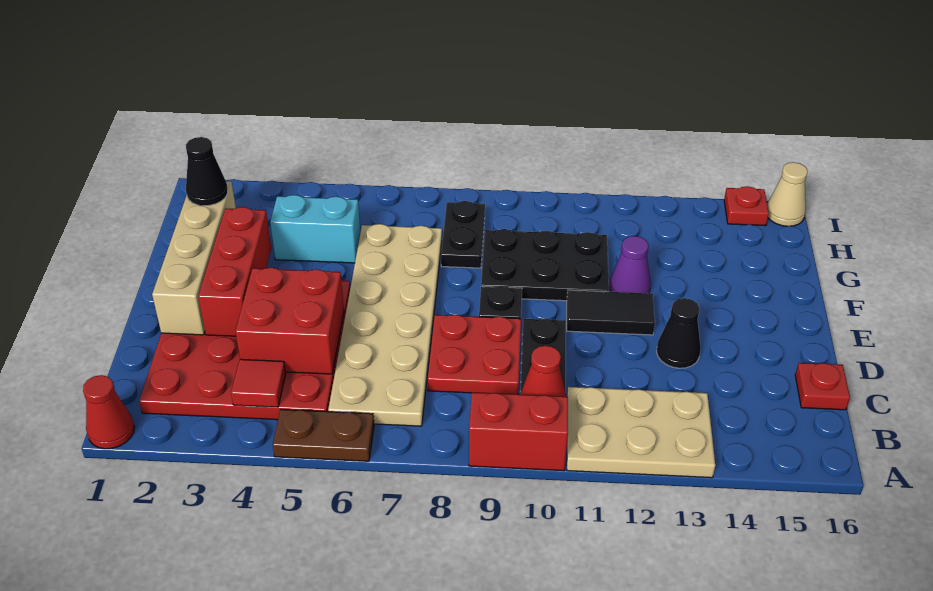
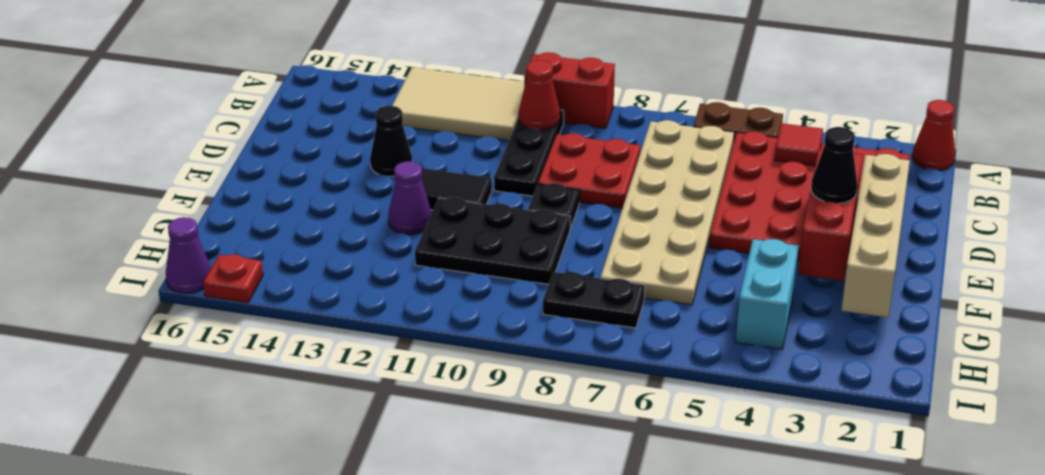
tan 2x3 plate [567,387,715,478] -> tan 2x3 tile [392,68,524,141]
red 2x2 brick [235,267,344,374] -> none
red 1x1 plate [795,363,850,410] -> none
black 1x1 cone [186,137,228,206] -> black 1x1 cone moved to [811,127,858,204]
cyan 1x2 brick [270,195,360,263] -> cyan 1x2 brick turned to [736,239,799,349]
black 1x2 plate [441,201,485,268] -> black 1x2 plate turned to [543,272,645,328]
tan 1x1 cone [767,162,808,226] -> purple 1x1 cone [166,217,211,293]

